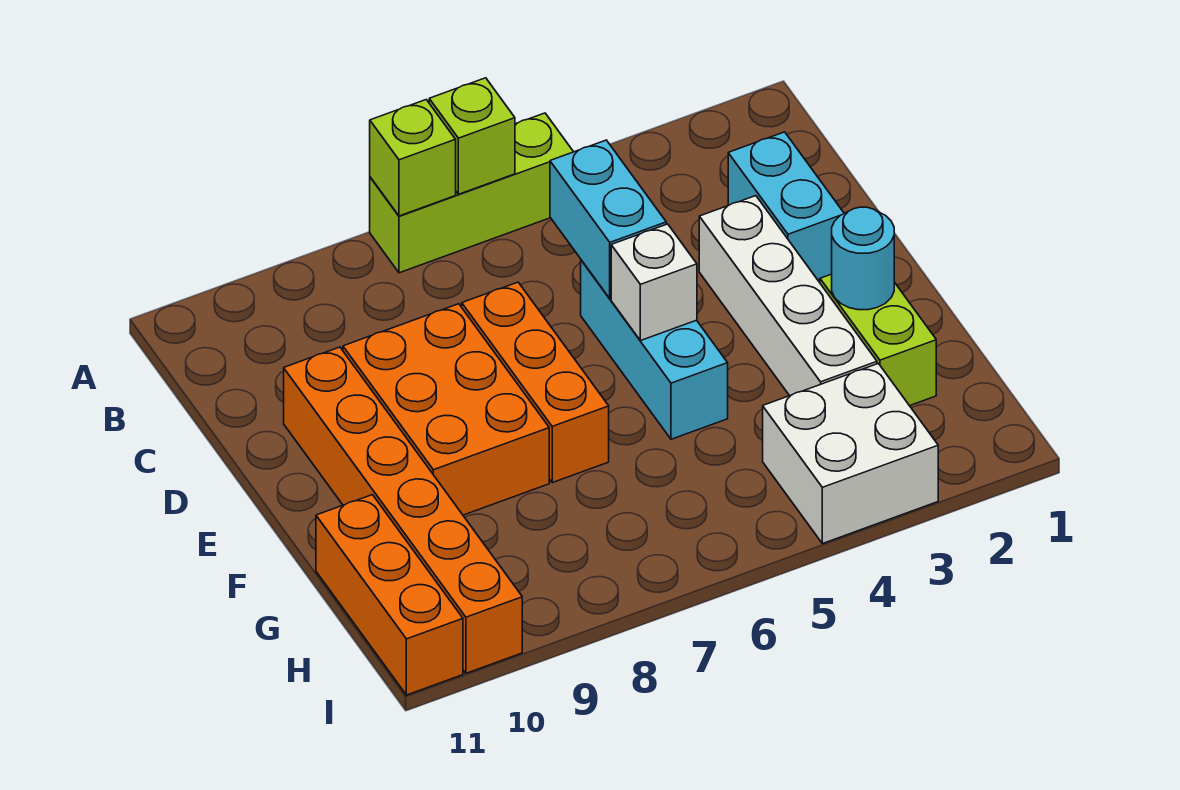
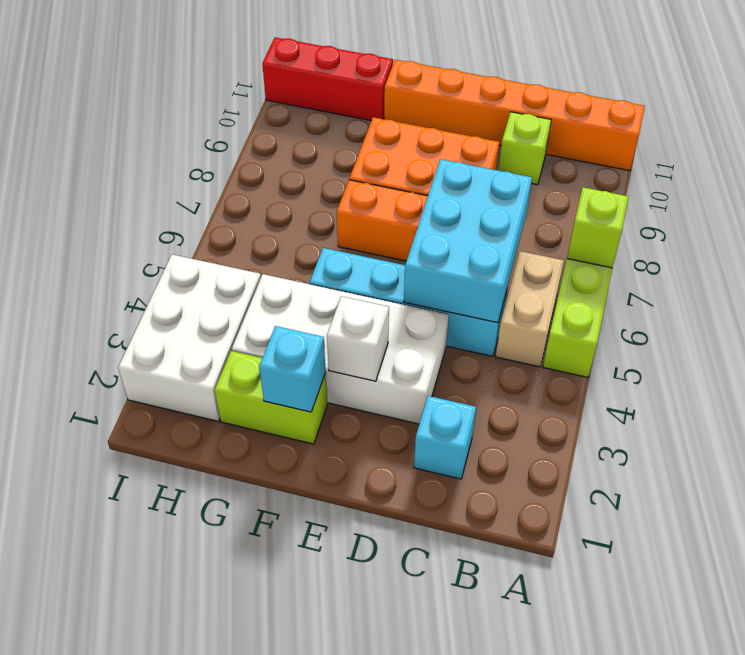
lime 1x1 brick [429,78,515,194] -> lime 1x1 brick moved to [498,112,551,185]
none -> tan 1x2 brick [496,251,564,367]
cyan 1x2 brick [728,132,844,280] -> cyan 1x1 brick [414,396,476,479]
cyan 1x2 brick [550,140,666,299] -> cyan 2x3 brick [404,159,532,323]
white 1x4 brick [699,196,877,396] -> white 2x4 brick [232,274,449,424]
cyan 1x3 brick [581,260,728,439] -> cyan 1x4 brick [310,248,507,356]
orange 1x6 brick [284,347,522,673] -> orange 1x6 brick moved to [384,60,645,171]
white 1x1 brick [611,224,697,341] -> white 1x1 brick moved to [327,296,389,381]
cyan 1x1 round brick [832,207,894,310] -> cyan 1x1 brick [259,326,326,412]
orange 1x3 brick [316,495,463,695] -> red 1x3 brick [262,37,393,121]
white 2x2 brick [763,363,938,544] -> white 2x3 brick [118,254,261,421]

